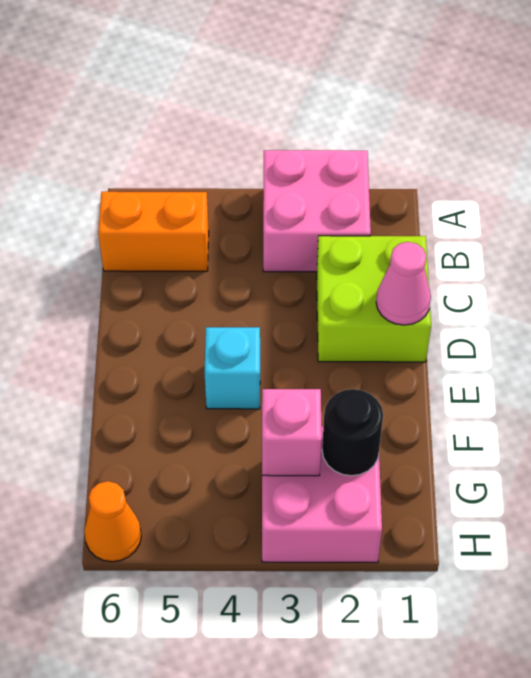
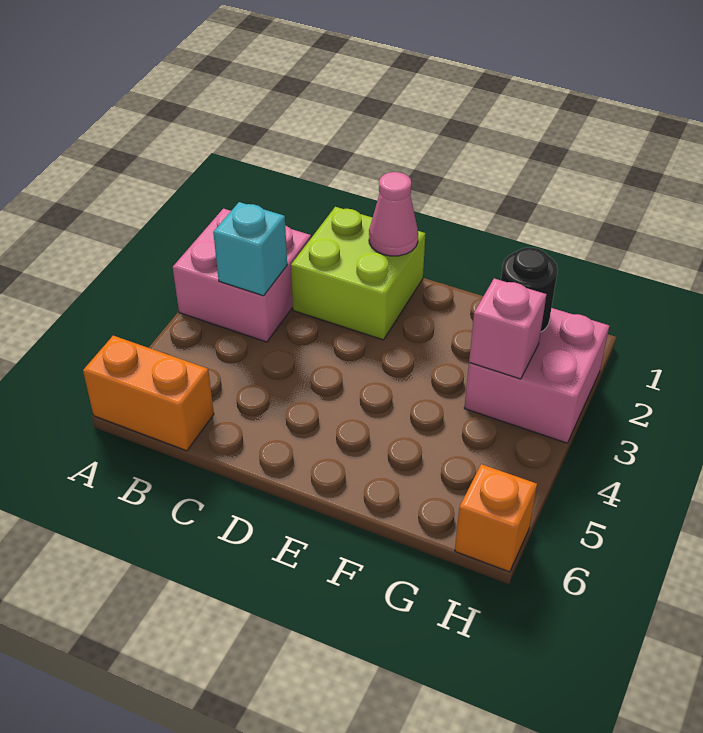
orange 1x2 brick [98,192,209,271] -> orange 1x2 brick turned to [83,336,214,451]
cyan 1x1 brick [205,327,260,409] -> cyan 1x1 brick moved to [213,202,287,296]
orange 1x1 cone [84,481,141,562] -> orange 1x1 brick [455,464,537,572]

